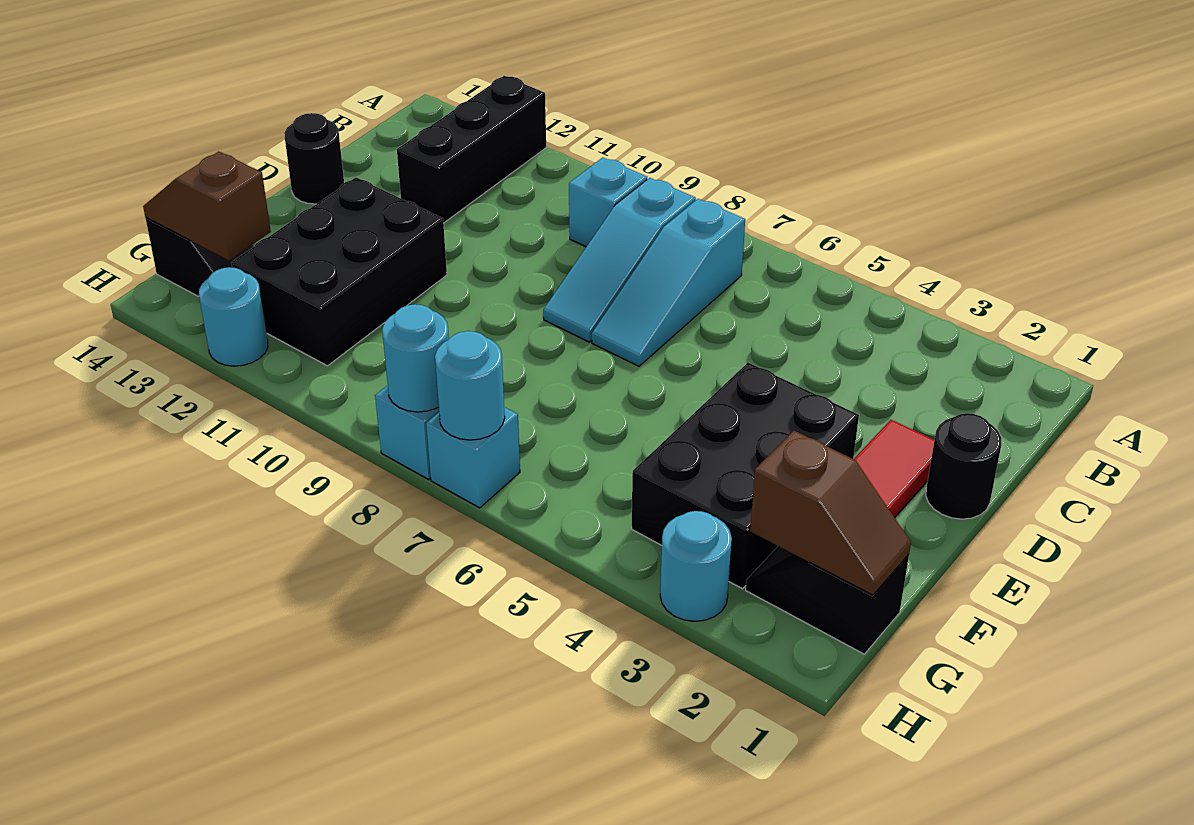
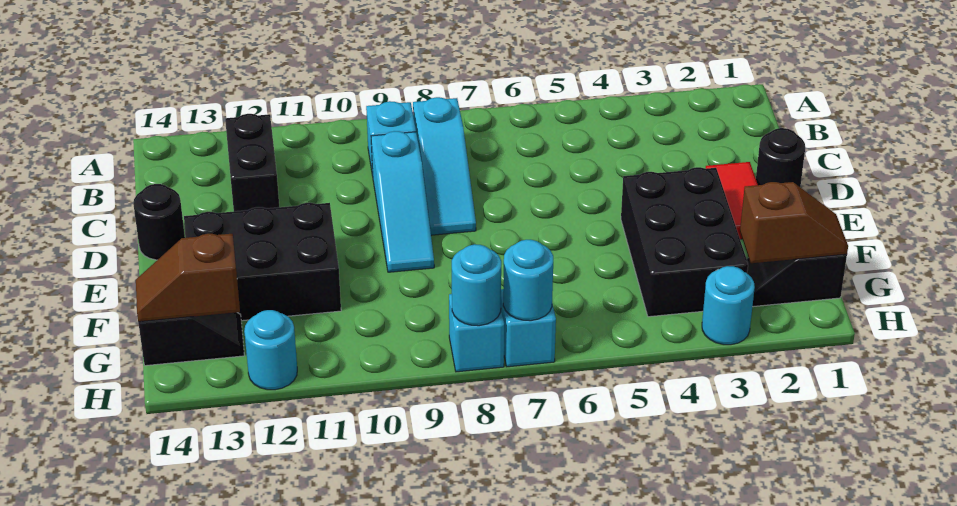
black 1x3 brick [397,76,546,223] -> black 1x2 brick [225,114,279,211]
cyan 1x3 slope [592,199,745,366] -> cyan 1x3 slope moved to [371,131,434,272]
black 2x3 brick [231,177,447,366] -> black 2x3 brick turned to [184,203,341,321]

